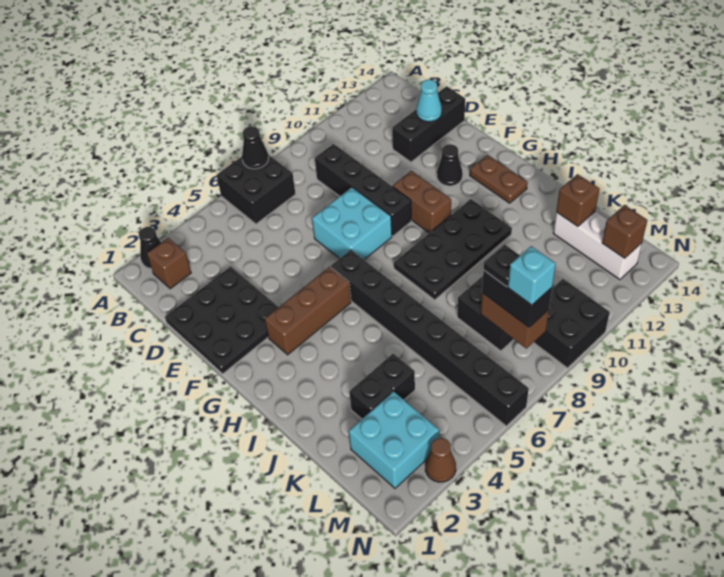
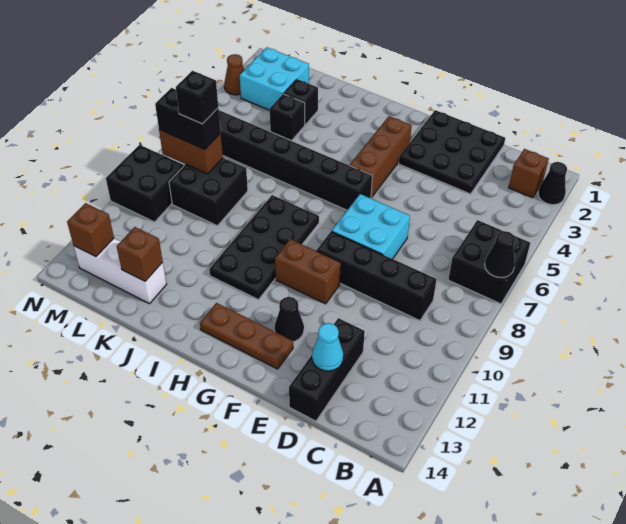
brown 1x2 plate [470,155,528,203] -> brown 1x3 plate [200,303,293,369]
black 1x1 plate [484,245,520,287] -> black 1x1 brick [176,71,218,124]
cyan 1x1 brick [508,246,556,305] -> none

